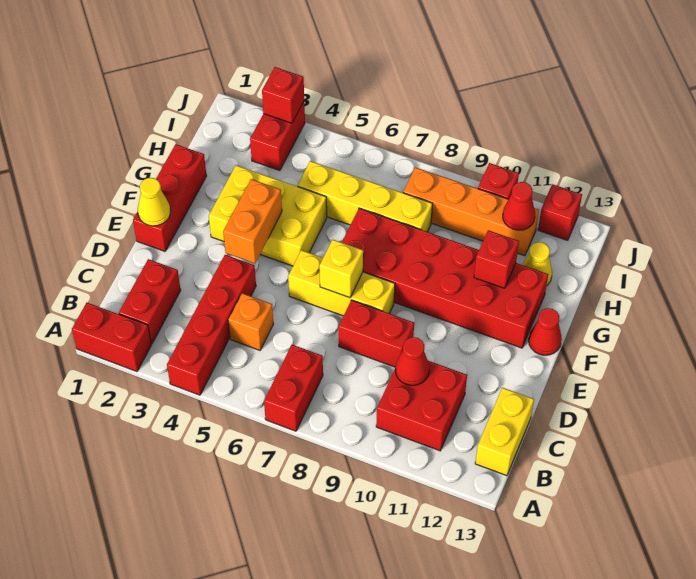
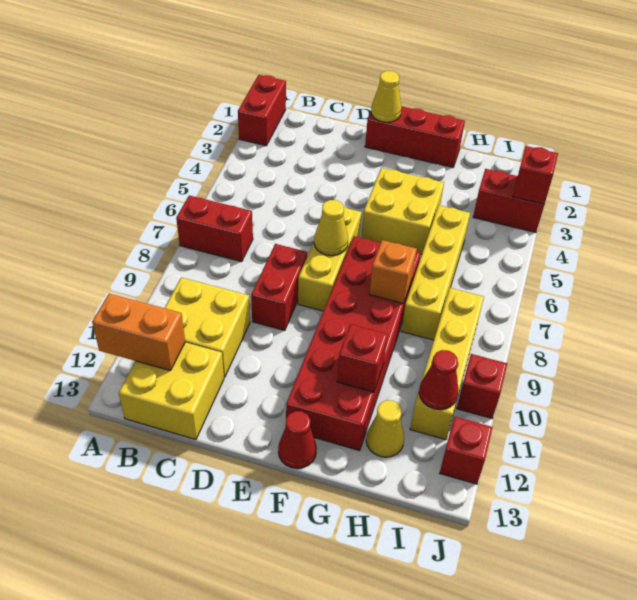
red 1x4 brick [167,255,256,395] -> none
red 1x2 brick [119,259,181,344] -> none
red 2x2 brick [376,361,467,451] -> yellow 2x2 brick [165,277,250,378]
yellow 1x2 brick [475,388,534,476] -> yellow 2x2 brick [119,342,224,440]
orange 1x1 brick [228,293,273,350] -> orange 1x1 brick moved to [369,240,417,304]
red 1x1 cone [395,337,429,385] -> none
orange 1x2 brick [223,179,282,263] -> orange 1x2 brick moved to [92,293,185,371]
yellow 1x1 brick [319,239,363,298] -> yellow 1x1 cone [314,200,348,256]
yellow 2x3 brick [209,165,327,266] -> yellow 2x2 brick [361,168,444,254]
orange 1x4 brick [403,167,539,256] -> yellow 1x4 brick [410,288,484,440]

